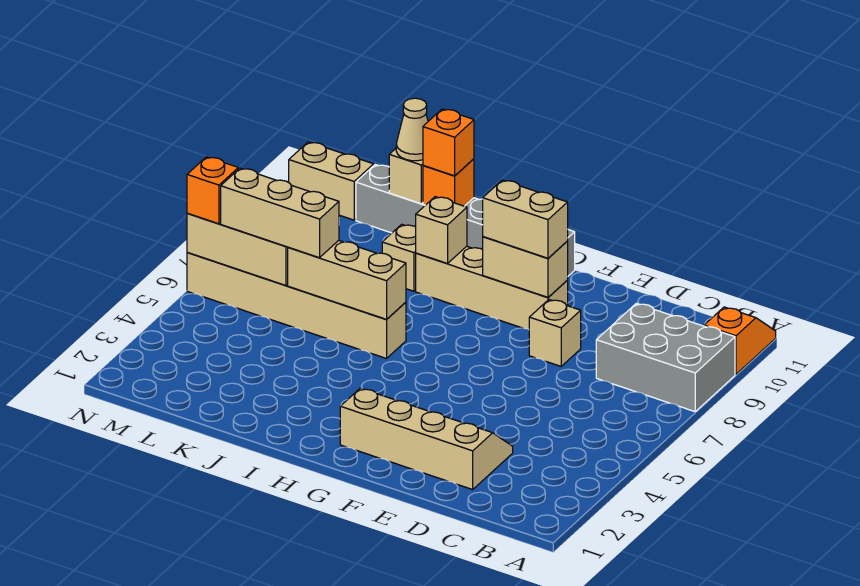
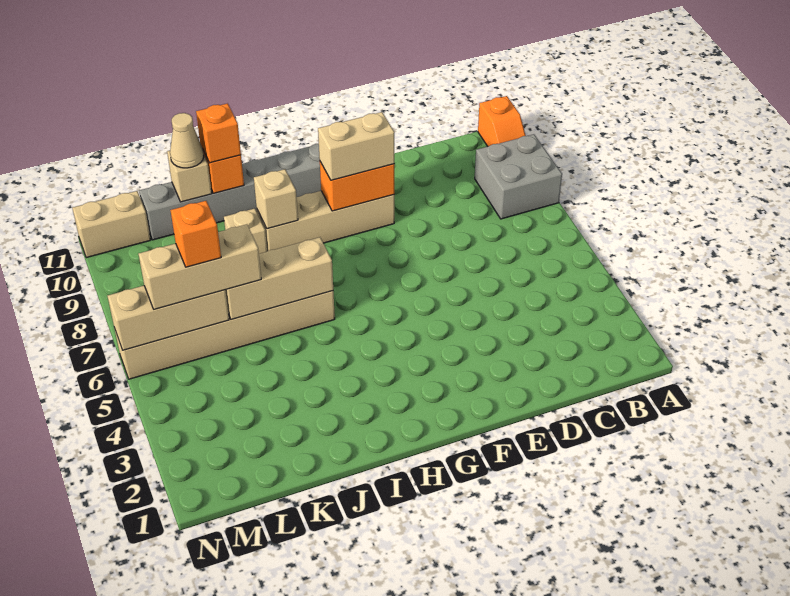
grey 2x3 brick [596,304,735,412] -> grey 2x2 brick [475,134,562,219]
orange 1x2 slope [704,307,776,374] -> orange 1x2 slope turned to [478,96,526,146]
tan 2x4 slope [340,388,513,489] -> none
tan 1x1 brick [529,300,581,366] -> none
tan 1x2 brick [483,237,568,297] -> orange 1x2 brick [320,162,394,211]
orange 1x1 brick [187,157,238,224] -> orange 1x1 brick moved to [170,201,221,267]

